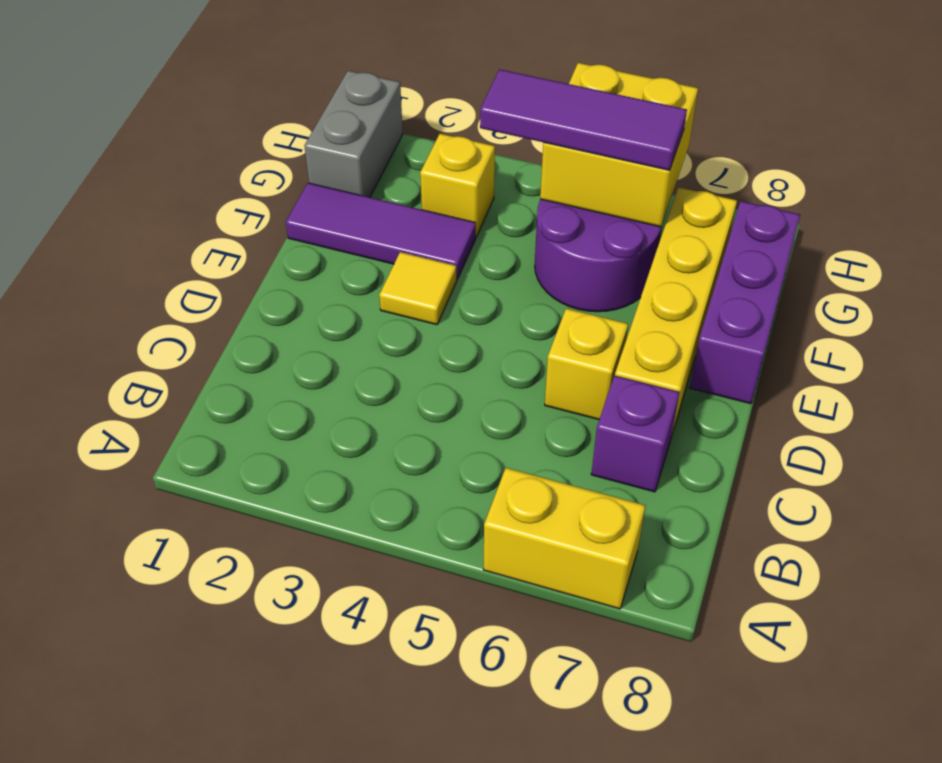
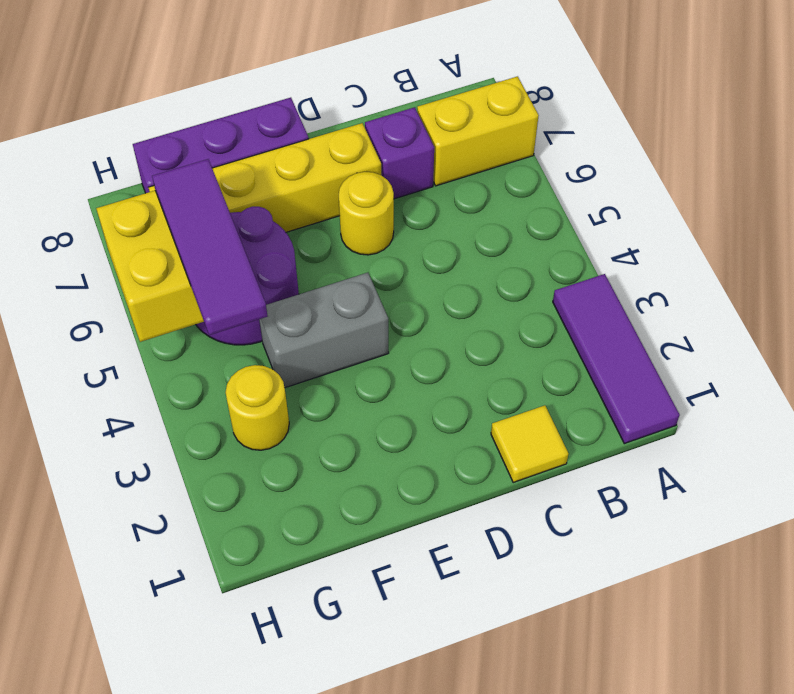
yellow 1x2 brick [483,468,646,609] -> yellow 1x2 brick turned to [417,76,539,186]
yellow 1x1 brick [545,308,628,419] -> yellow 1x1 round brick [339,172,394,255]
yellow 1x1 tile [379,252,457,325] -> yellow 1x1 tile moved to [491,405,568,482]
purple 1x3 tile [286,183,476,279] -> purple 1x3 tile moved to [553,274,680,444]
grey 1x2 brick [304,71,403,197] -> grey 1x2 brick moved to [259,273,389,388]
yellow 1x1 brick [420,134,495,237] -> yellow 1x1 round brick [226,365,289,450]

